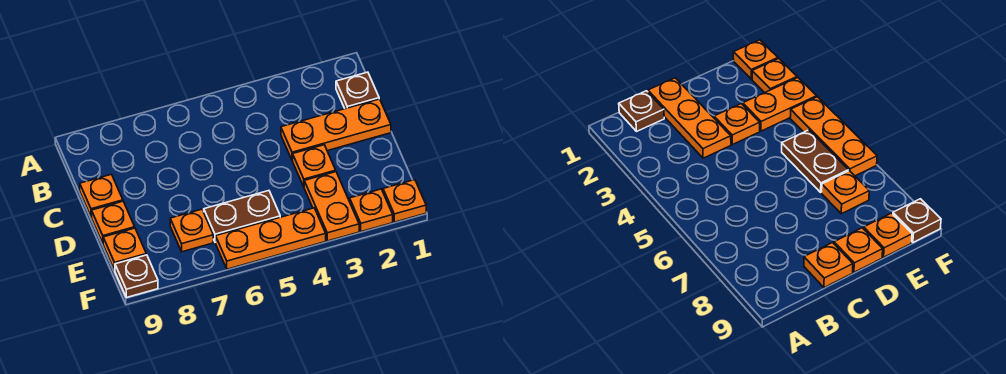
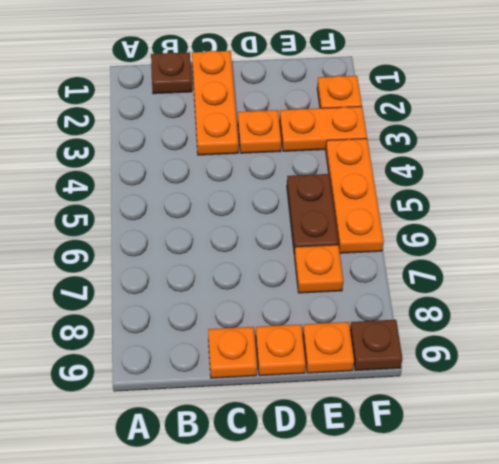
orange 1x1 plate [383,180,426,222] -> none

